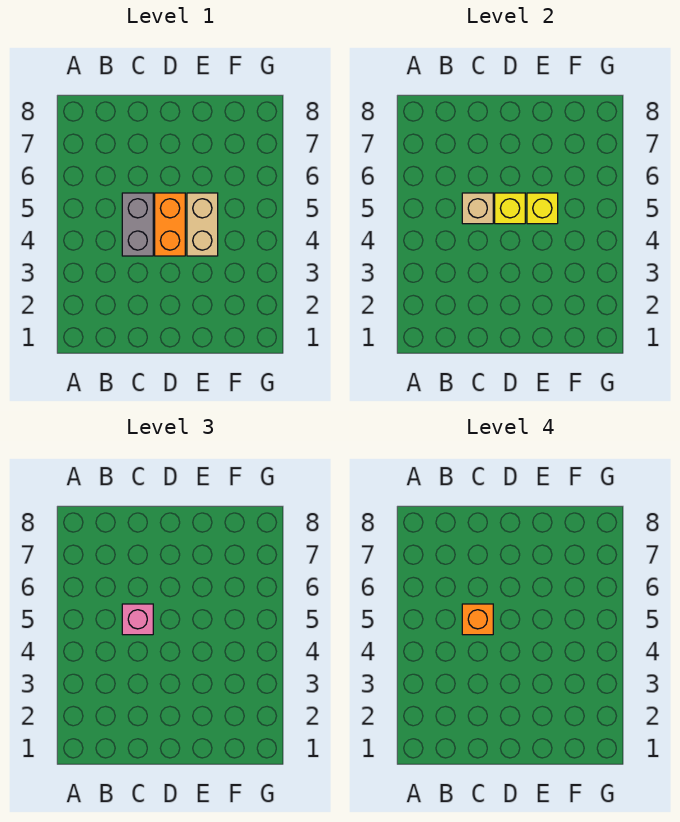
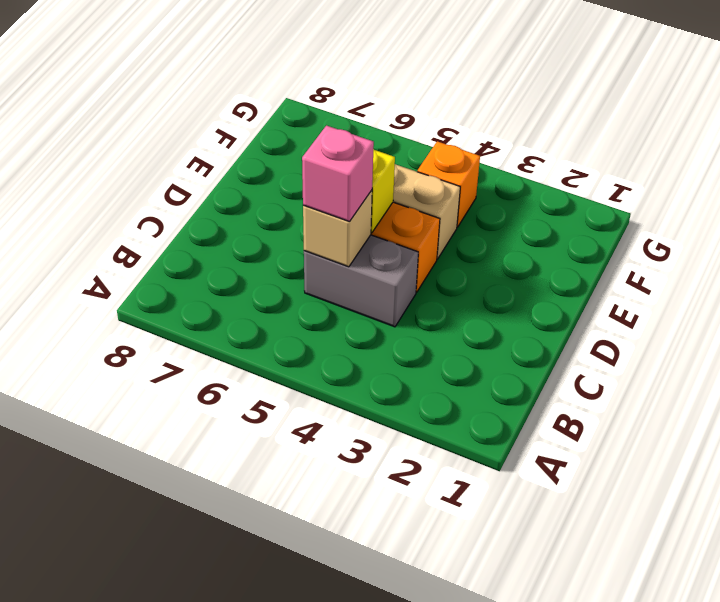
orange 1x1 brick [462,604,493,635] -> orange 1x1 brick moved to [418,141,480,227]
yellow 1x1 brick [527,193,558,224] -> none

